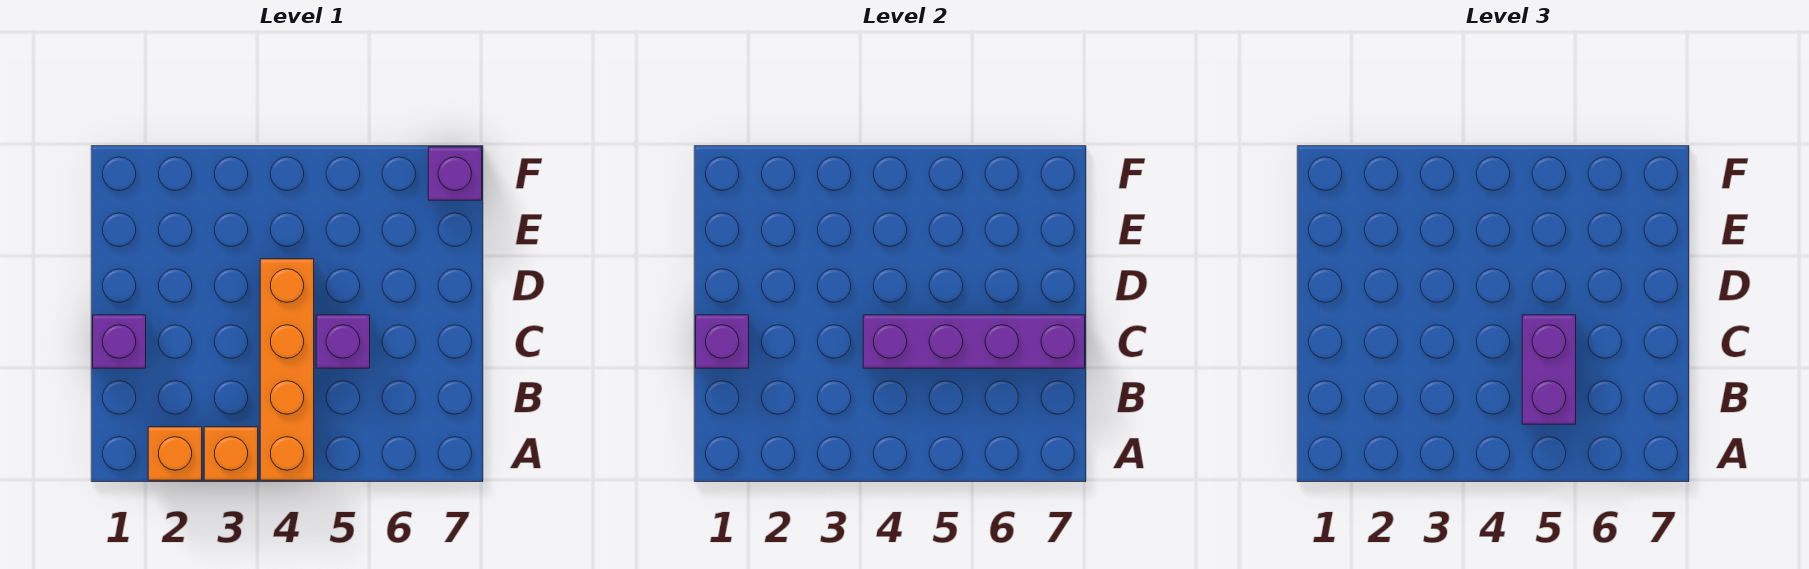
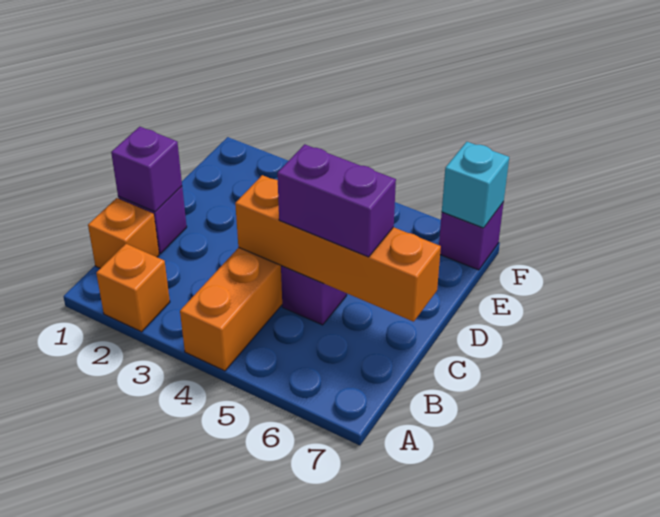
orange 1x1 brick [204,427,258,480] -> orange 1x1 brick moved to [88,198,159,268]
purple 1x2 brick [1522,315,1576,424] -> purple 1x2 brick turned to [277,144,396,257]
purple 1x4 brick [863,315,1085,368] -> orange 1x4 brick [235,175,441,322]
none -> cyan 1x1 brick [442,142,509,228]

